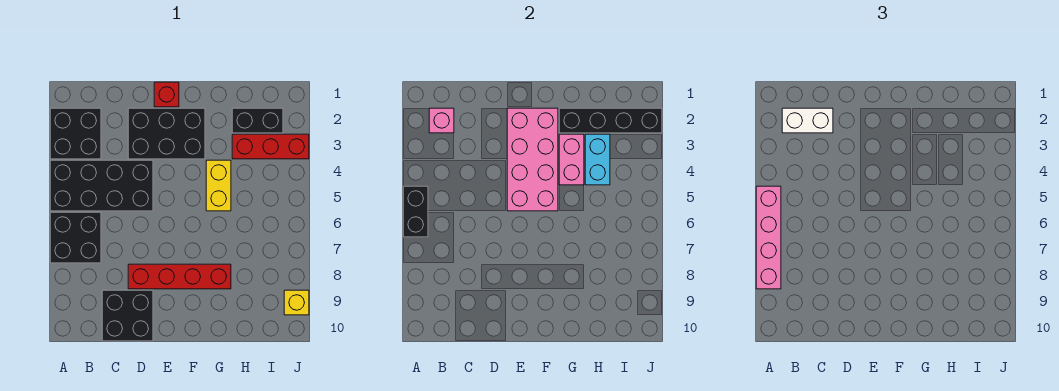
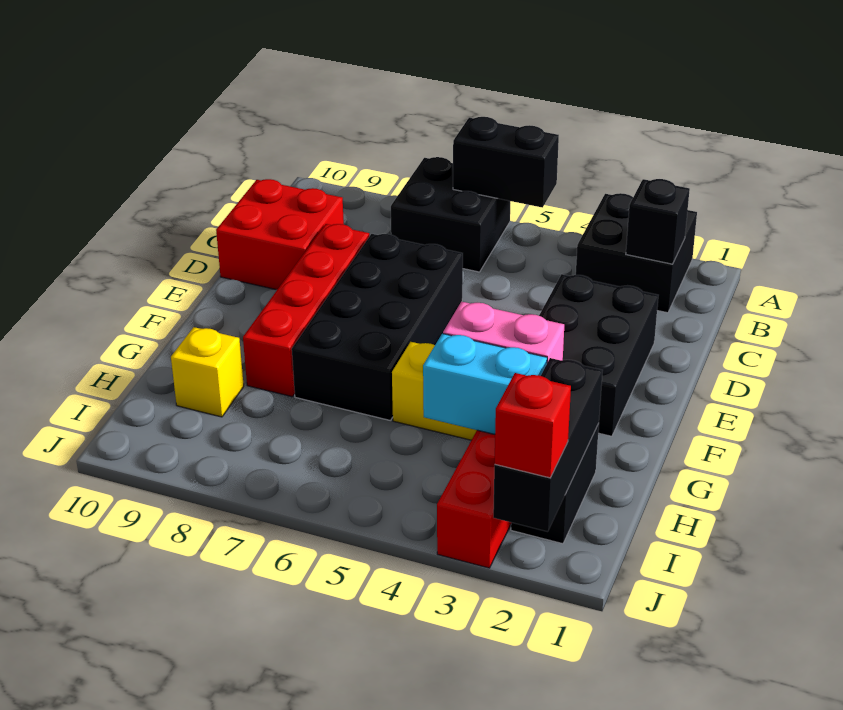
black 2x4 brick [50,160,153,211] -> black 2x4 brick moved to [292,234,463,421]
pink 1x4 brick [756,186,781,289] -> none
pink 1x1 brick [429,108,454,133] -> black 1x1 brick [626,179,690,264]
white 1x2 brick [782,108,833,133] -> none
black 2x2 brick [102,290,153,341] -> red 2x2 brick [216,179,344,290]
red 1x1 brick [154,82,179,107] -> red 1x1 brick moved to [495,373,571,478]
pink 2x4 brick [507,108,558,211] -> none
black 1x4 brick [559,108,662,133] -> black 1x3 brick [493,358,603,532]
yellow 1x1 brick [284,290,309,315] -> yellow 1x1 brick moved to [171,327,244,417]

